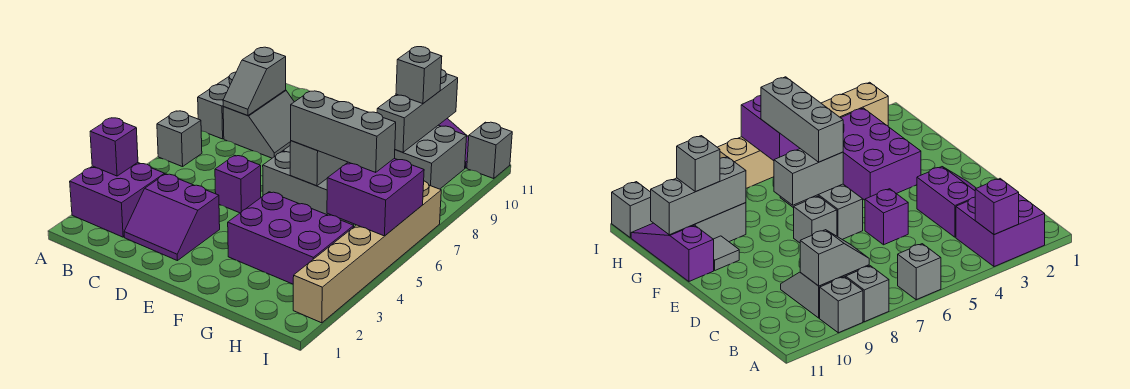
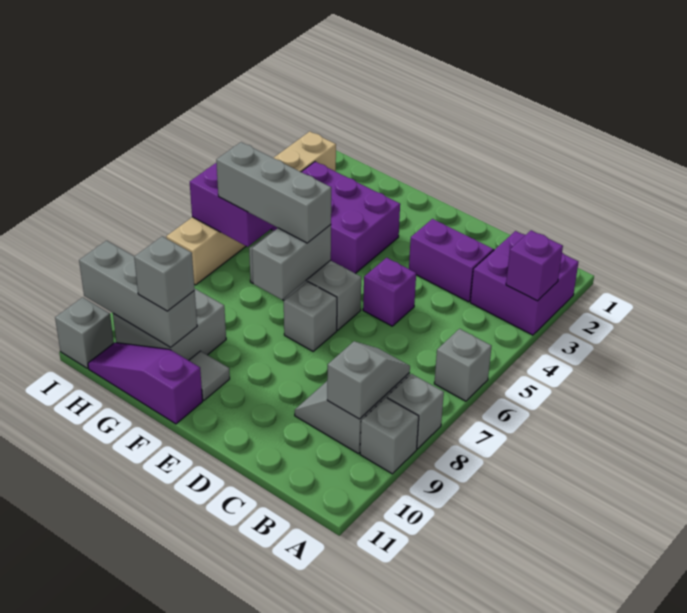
grey 1x3 brick [377,69,458,152] -> grey 1x3 brick turned to [79,241,197,347]

